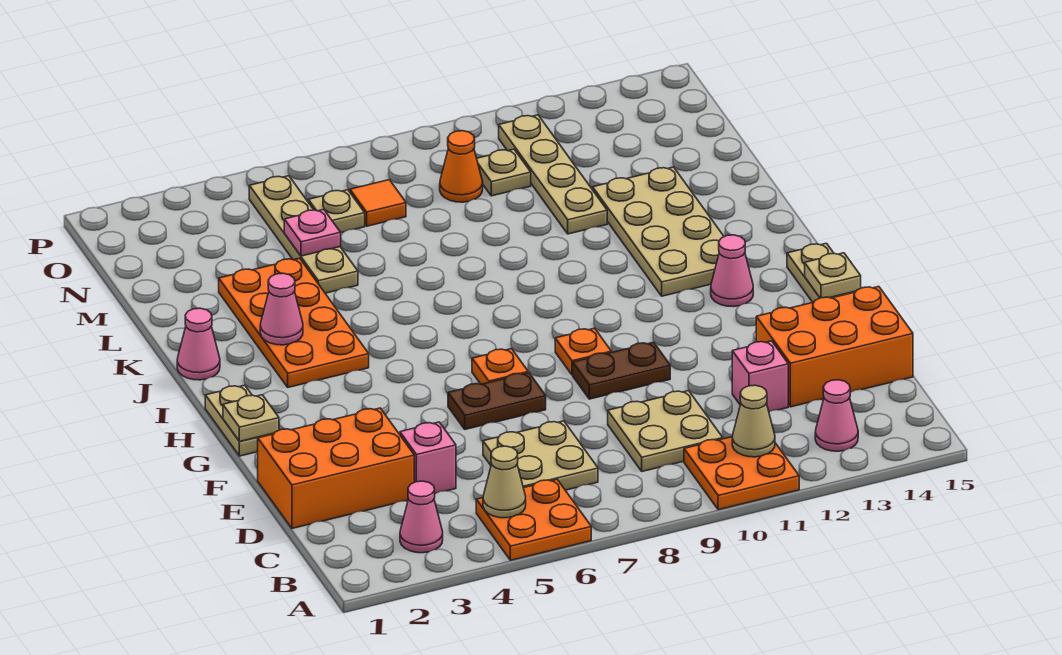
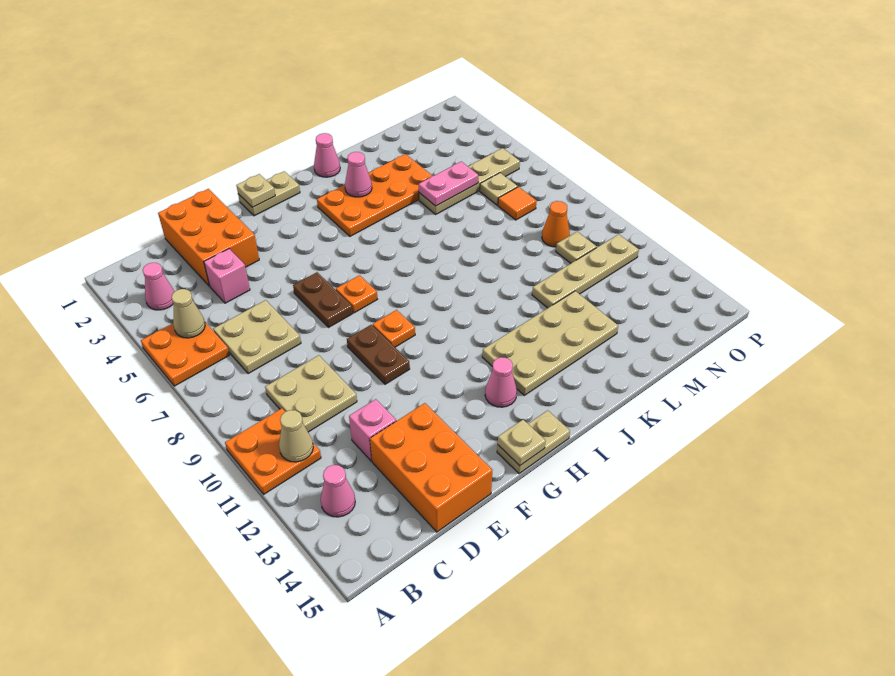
pink 1x1 plate [284,209,341,256] -> pink 1x2 plate [419,162,478,206]

